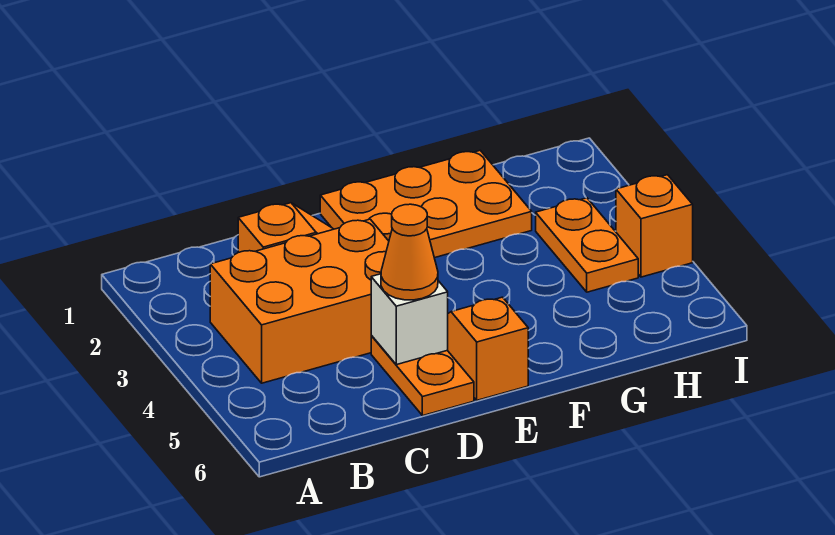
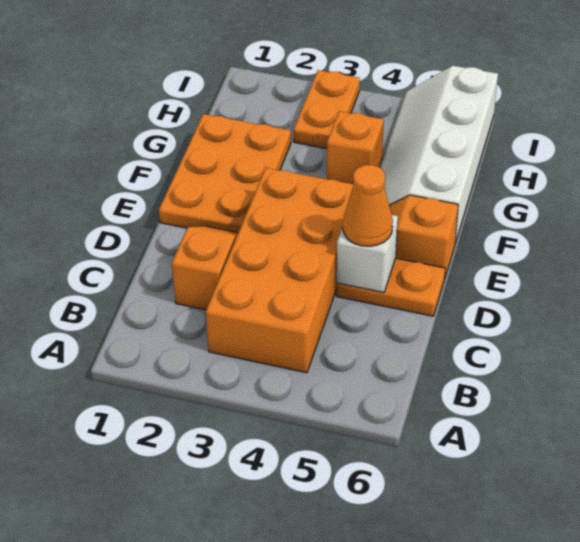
orange 2x3 brick [210,219,389,383] -> orange 2x4 brick [206,168,353,373]
none -> white 2x4 slope [380,66,498,243]
orange 1x2 plate [536,198,638,292] -> orange 1x2 plate turned to [294,70,360,149]
orange 1x1 brick [616,175,693,277] -> orange 1x1 brick moved to [327,111,384,184]

